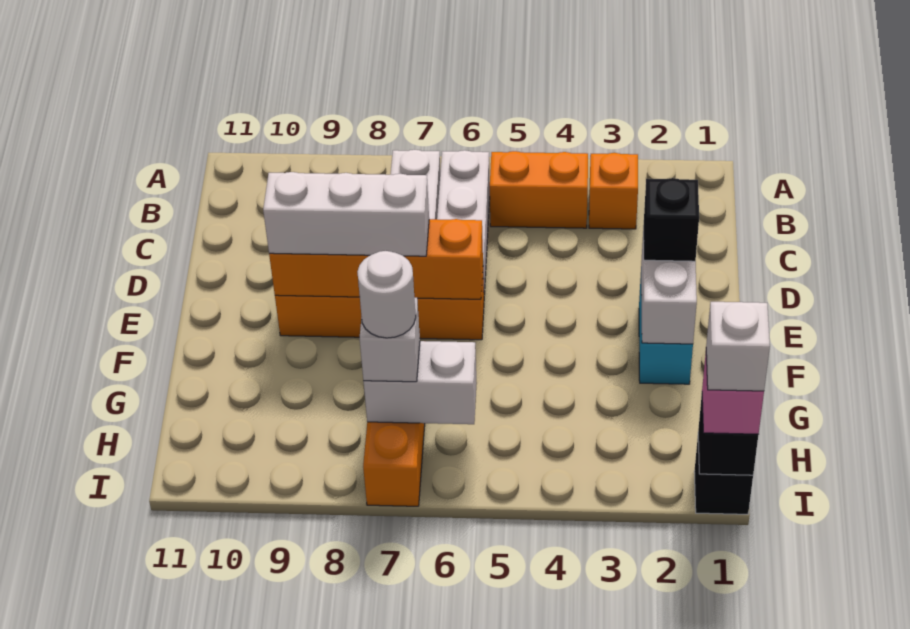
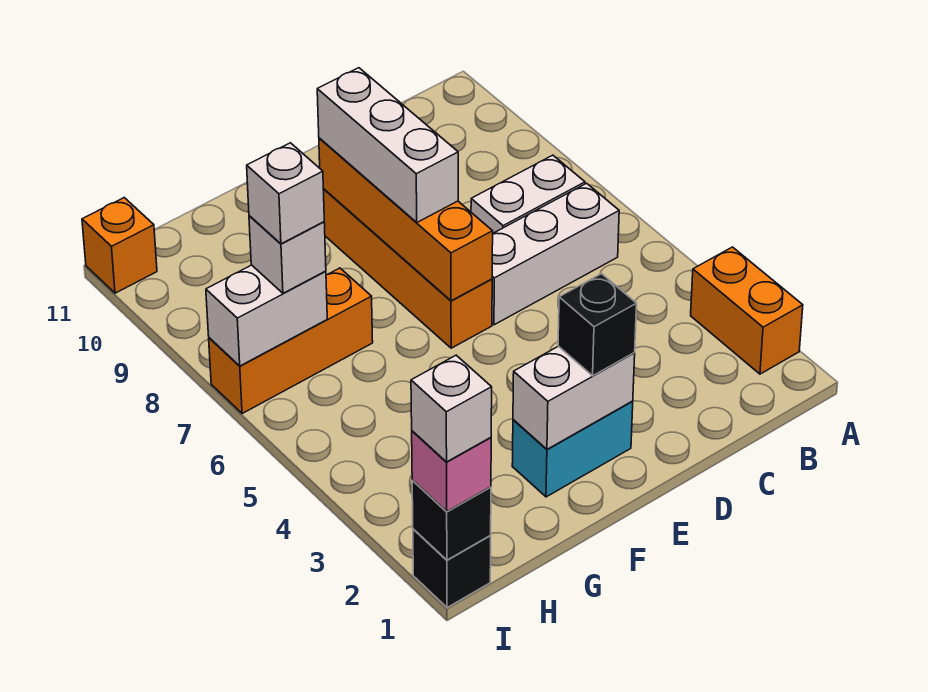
orange 1x1 brick [589,153,638,229] -> orange 1x1 brick moved to [82,198,157,293]
orange 1x2 brick [490,151,588,228] -> orange 1x2 brick moved to [691,247,803,374]
white 1x2 brick [363,341,477,424] -> white 1x2 brick turned to [206,265,327,366]
white 1x1 round brick [357,251,416,338] -> white 1x1 brick [247,143,324,244]

